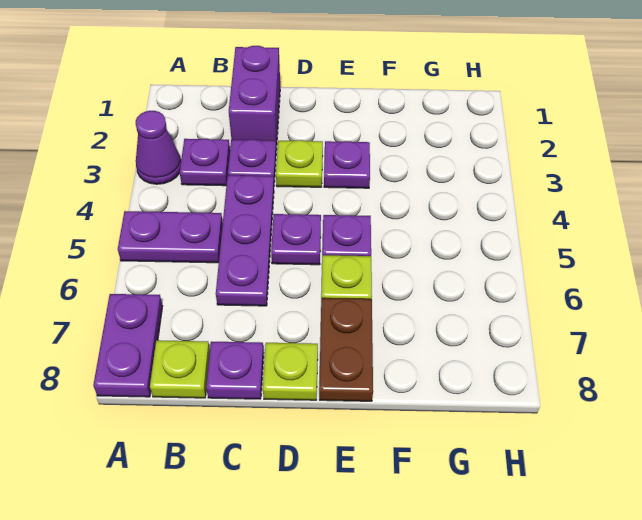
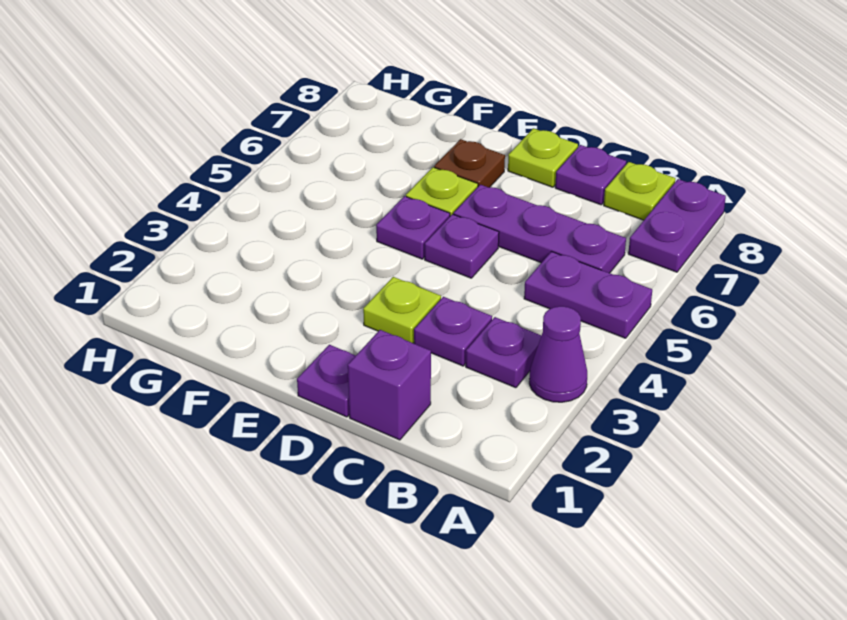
purple 1x2 brick [229,46,280,150] -> purple 1x1 brick [348,330,431,440]
purple 1x3 plate [216,175,274,306] -> purple 1x3 plate turned to [454,185,626,273]
purple 1x1 plate [324,141,370,188] -> purple 1x1 plate moved to [297,345,356,417]
brown 1x2 plate [319,298,373,401] -> brown 1x1 plate [434,139,505,187]

